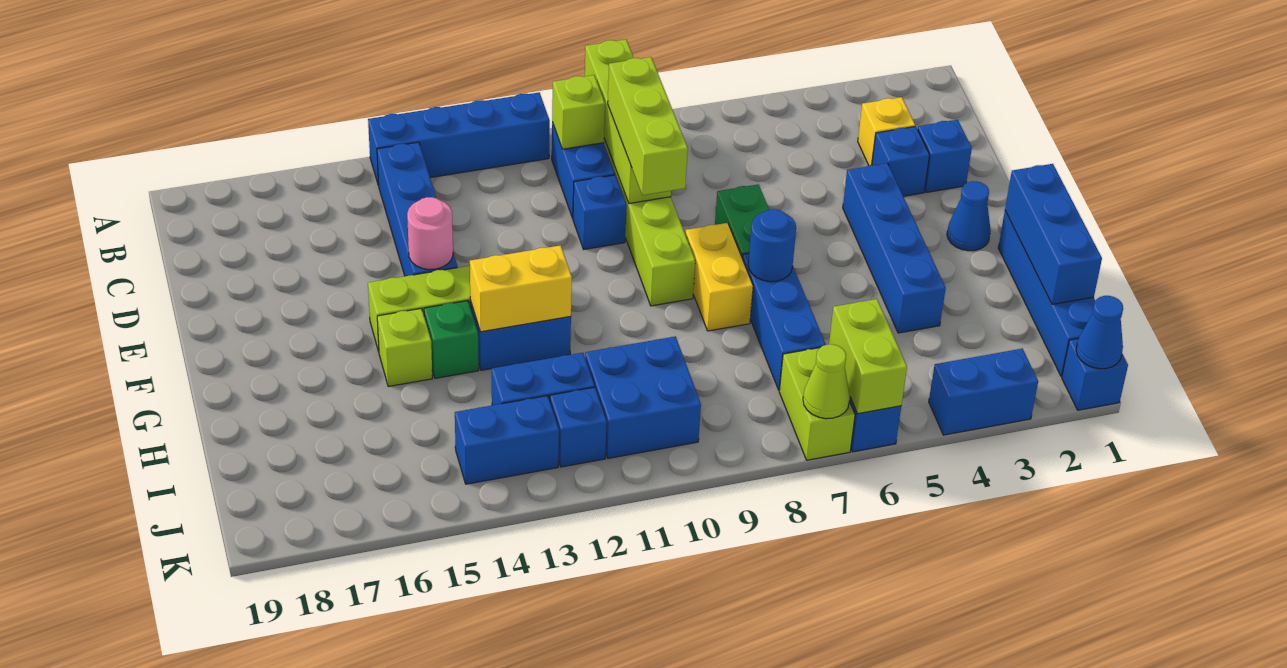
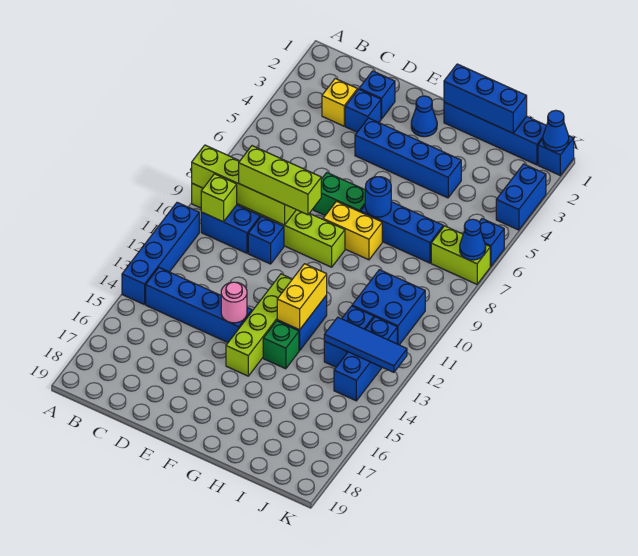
lime 1x1 brick [377,309,432,387] -> none
none -> blue 1x3 tile [324,317,407,372]
lime 1x2 brick [829,299,907,414] -> none
lime 1x1 cone [803,344,850,419] -> blue 1x1 cone [460,219,486,260]

